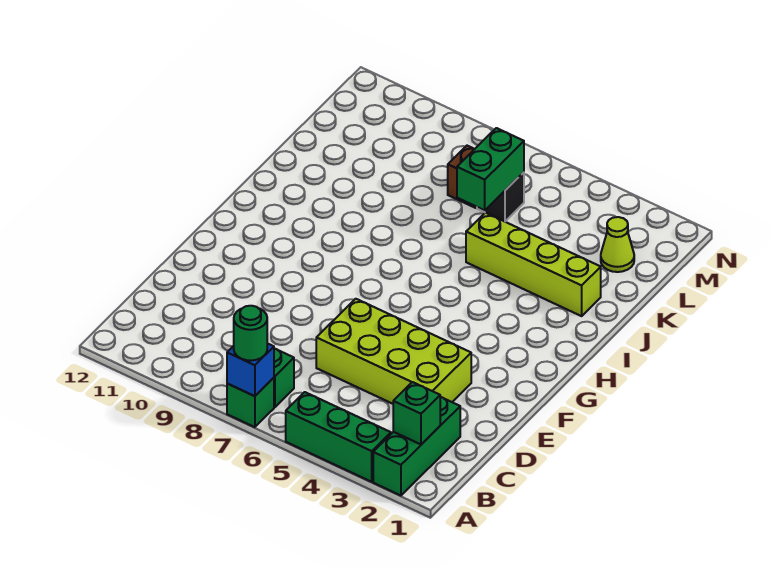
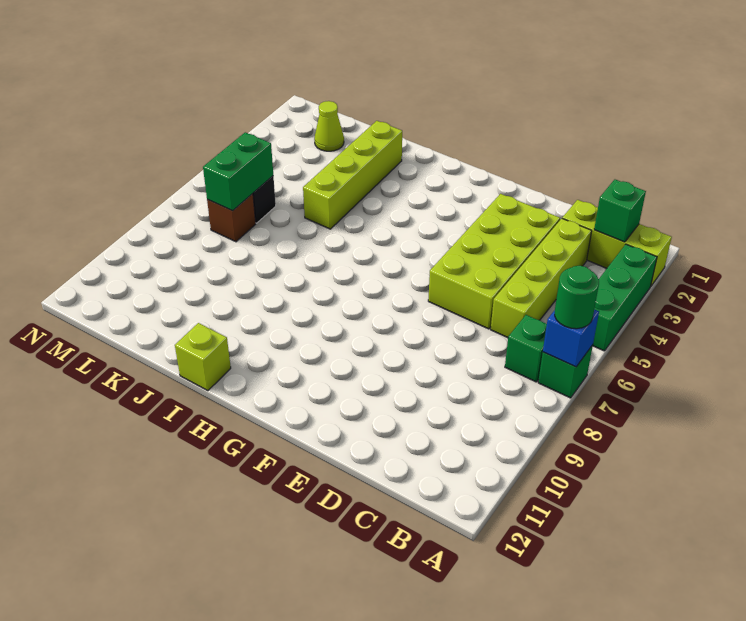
green 1x3 brick [373,397,460,495] -> lime 1x3 brick [562,200,672,286]
none -> lime 1x4 brick [491,219,592,338]
none -> lime 1x1 brick [175,323,231,391]
green 1x2 brick [457,128,524,210] -> green 1x2 brick turned to [203,132,273,211]

